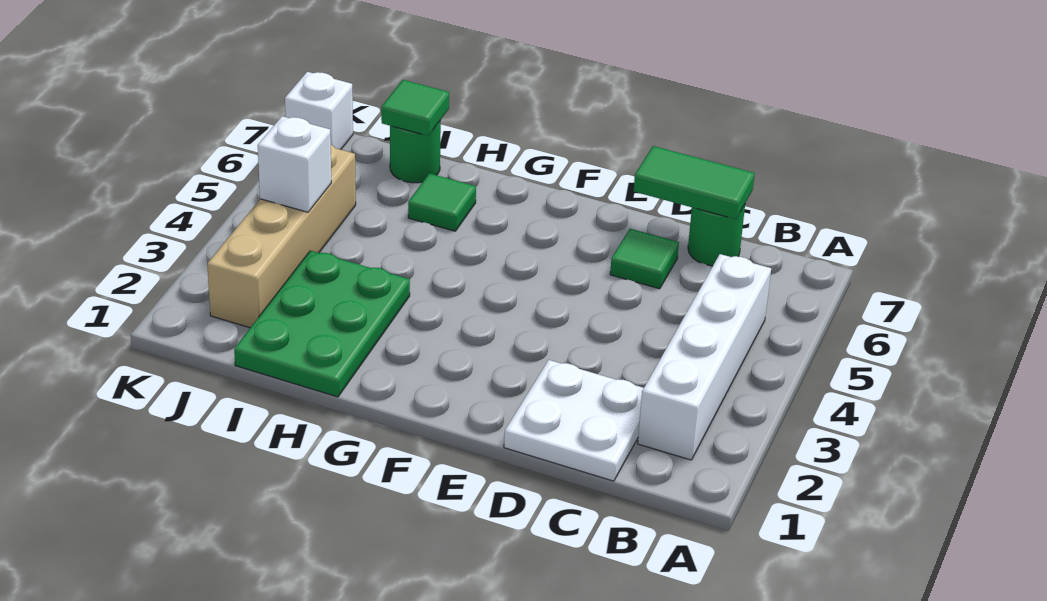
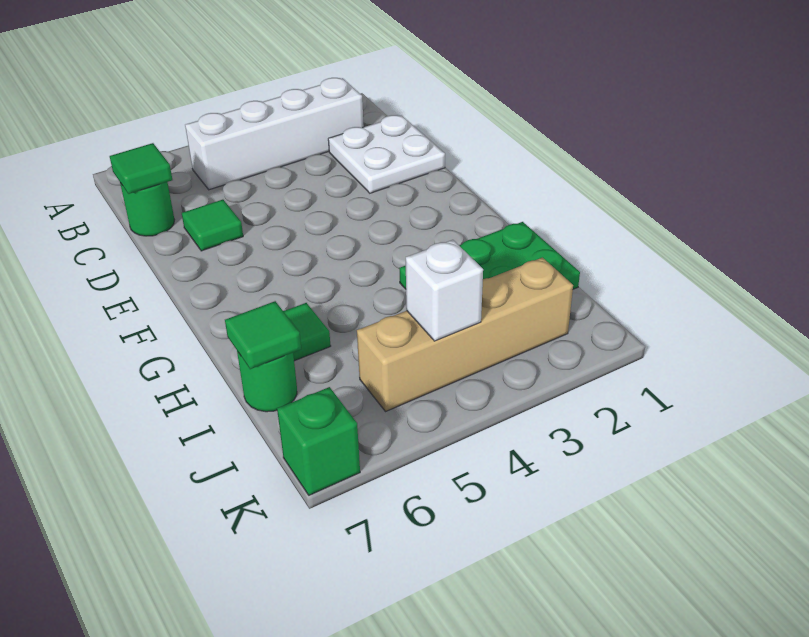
green 1x2 tile [634,146,755,219] -> green 1x1 tile [110,143,172,194]
white 1x1 brick [285,72,353,150] -> green 1x1 brick [277,387,360,495]

